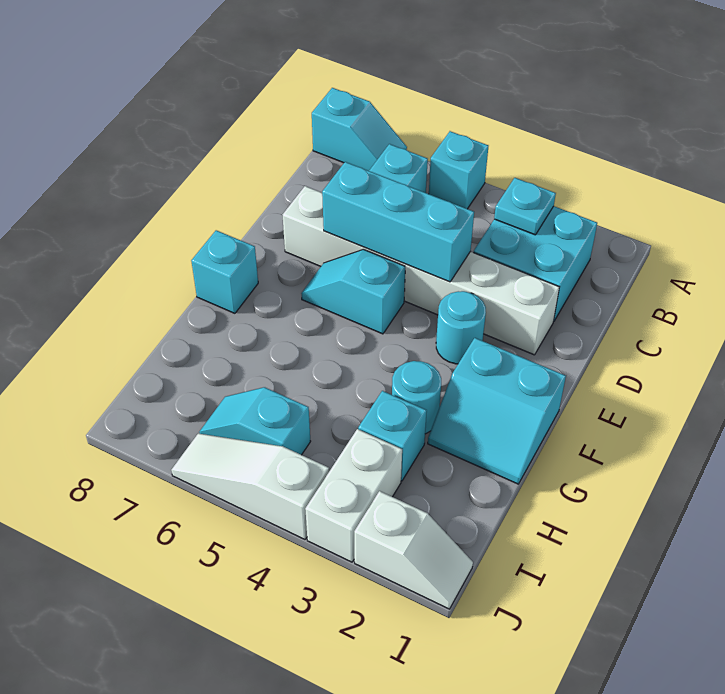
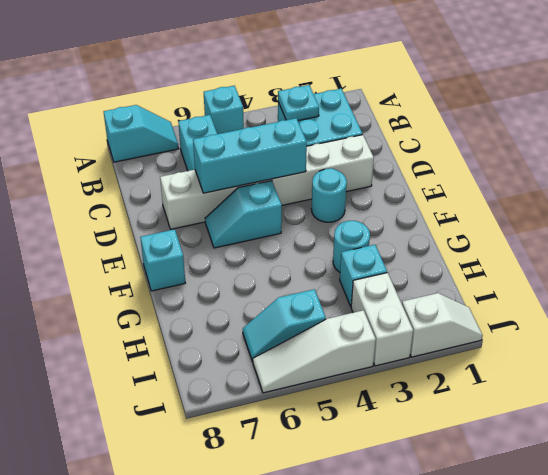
cyan 2x2 slope [428,338,566,484] -> none

